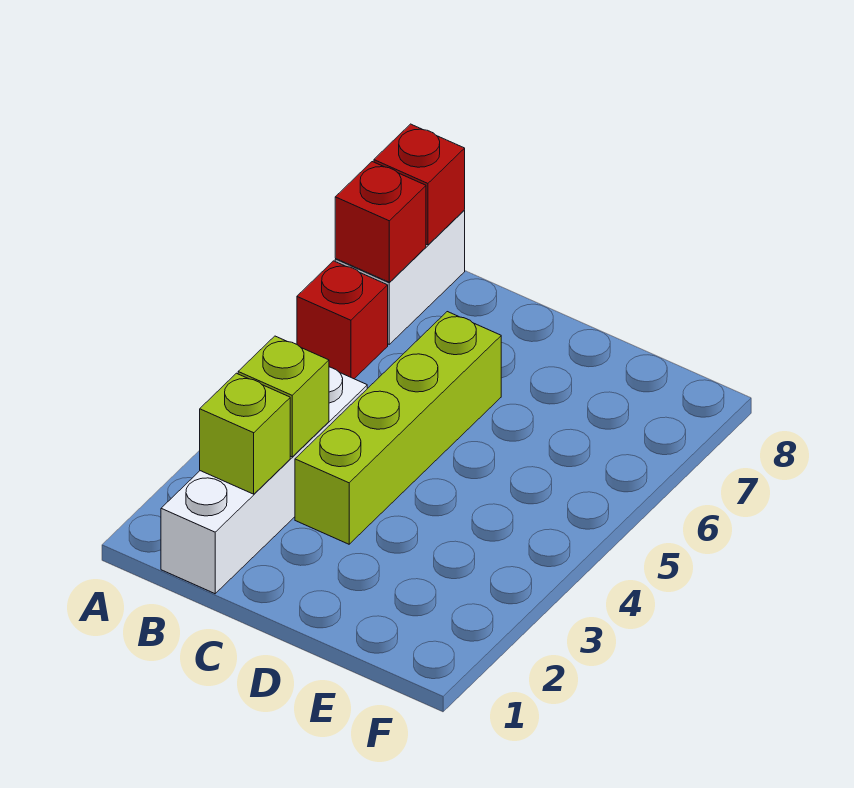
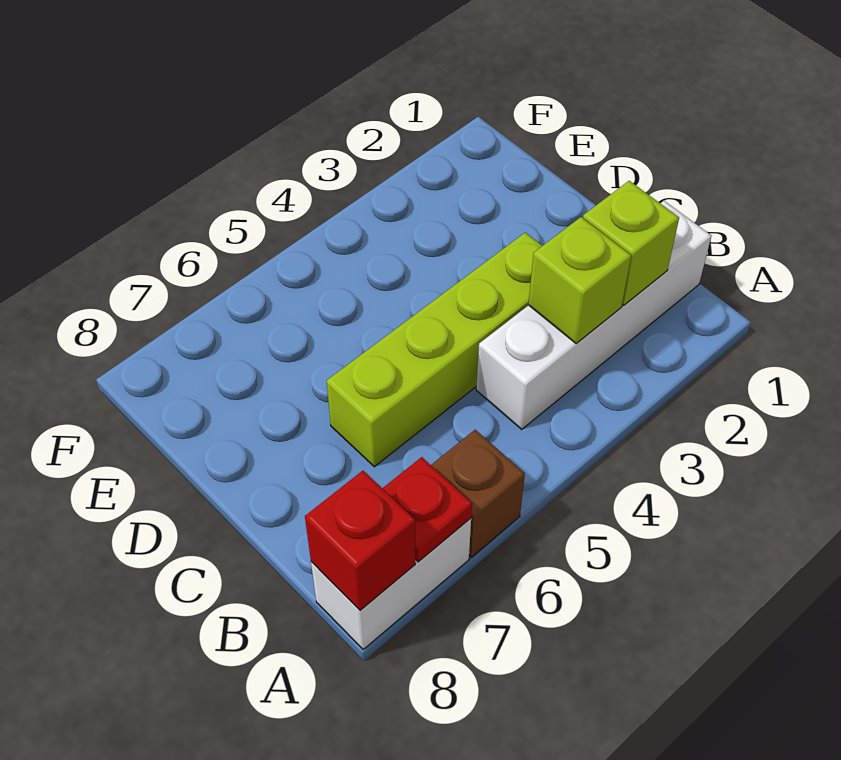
red 1x1 brick [297,261,388,379] -> brown 1x1 brick [431,430,525,557]
red 1x1 brick [335,162,426,282] -> red 1x1 plate [382,457,472,562]

